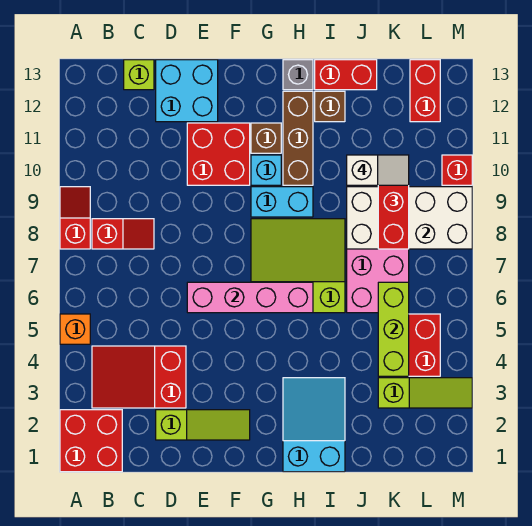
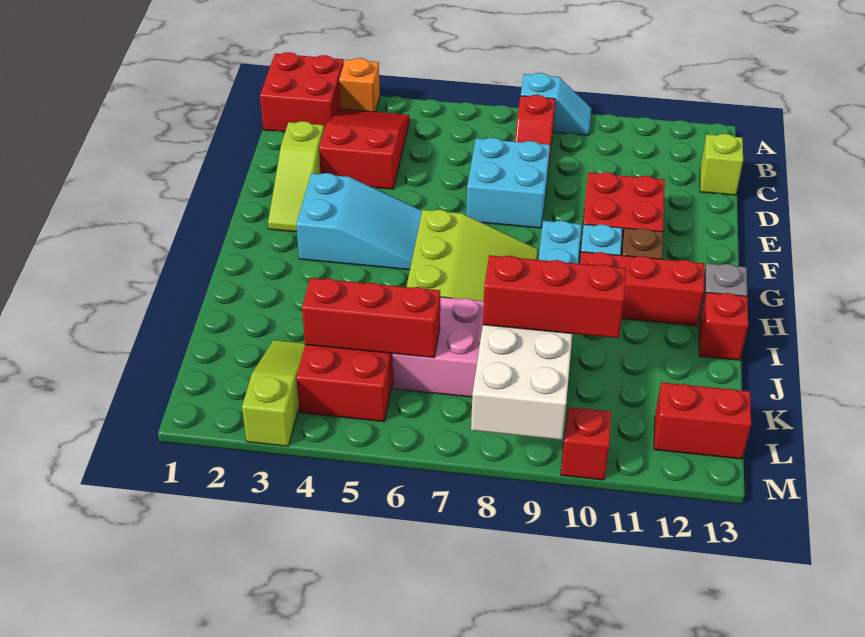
orange 1x1 brick [60,314,90,344] -> orange 1x1 brick moved to [339,58,380,112]
red 1x2 slope [60,187,90,249] -> cyan 1x2 slope [521,73,591,135]
cyan 2x2 brick [156,60,218,122] -> cyan 2x2 brick moved to [466,138,550,228]
pink 1x4 brick [187,282,313,313] -> none
cyan 2x3 slope [283,378,345,472] -> cyan 2x3 slope moved to [296,173,422,270]
brown 1x3 brick [283,91,313,185] -> red 1x3 brick [580,252,704,326]
brown 1x1 brick [315,91,345,122] -> none
red 1x2 brick [315,60,377,90] -> red 1x1 brick [699,292,748,360]
white 1x2 slope [347,155,409,185] -> none
lime 1x3 slope [378,378,472,408] -> lime 1x3 slope turned to [242,340,305,446]
lime 1x3 brick [378,282,409,376] -> red 1x3 brick [302,278,440,358]

